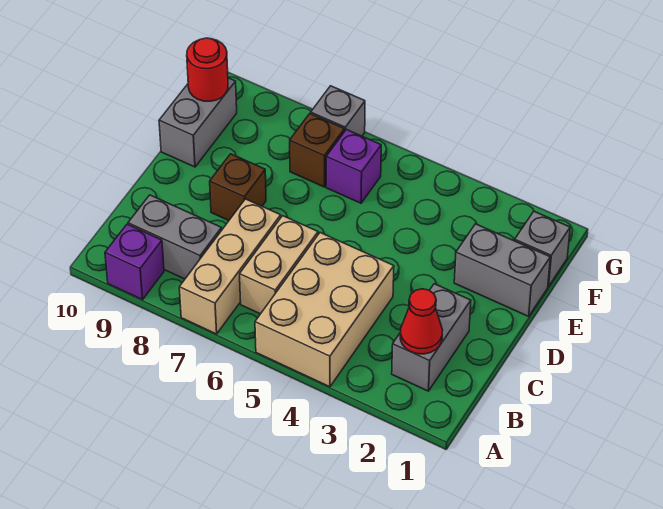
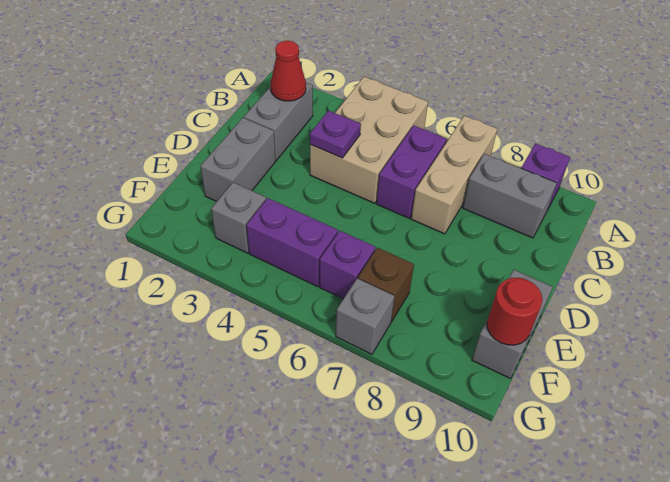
tan 1x2 brick [240,216,318,314] -> purple 1x2 brick [377,126,447,218]
none -> purple 1x1 plate [310,111,361,158]
brown 1x1 brick [210,154,266,220] -> none
grey 1x2 brick [454,224,550,316] -> grey 1x2 brick turned to [200,118,276,202]
grey 1x1 brick [515,212,570,286] -> grey 1x1 brick moved to [211,182,266,253]
none -> purple 1x2 brick [246,198,338,286]

